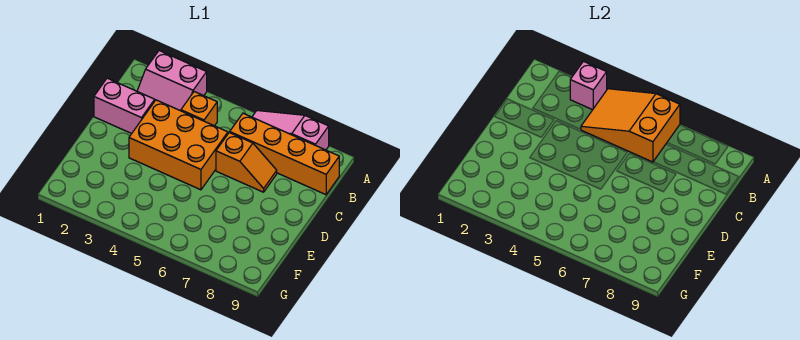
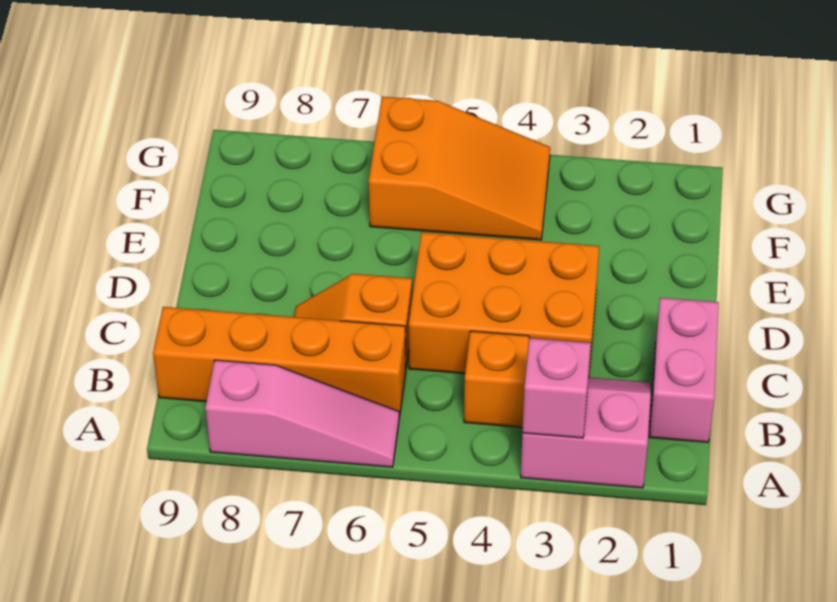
orange 2x3 slope [581,89,680,162] -> orange 2x3 slope moved to [369,97,550,240]
pink 1x2 brick [94,78,155,134] -> pink 1x2 brick turned to [649,298,719,442]

